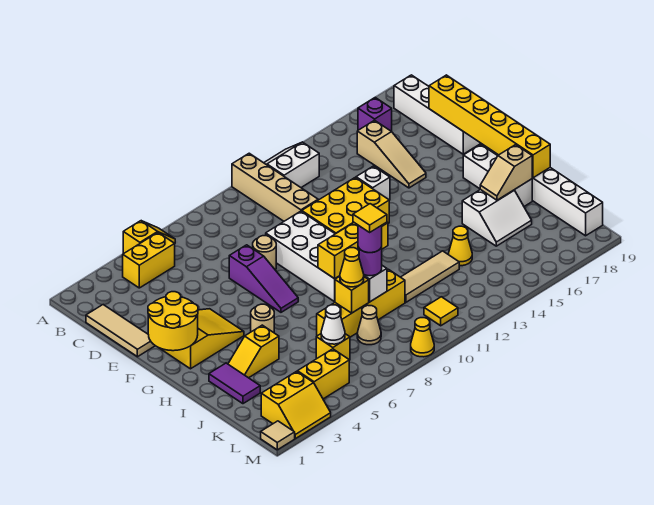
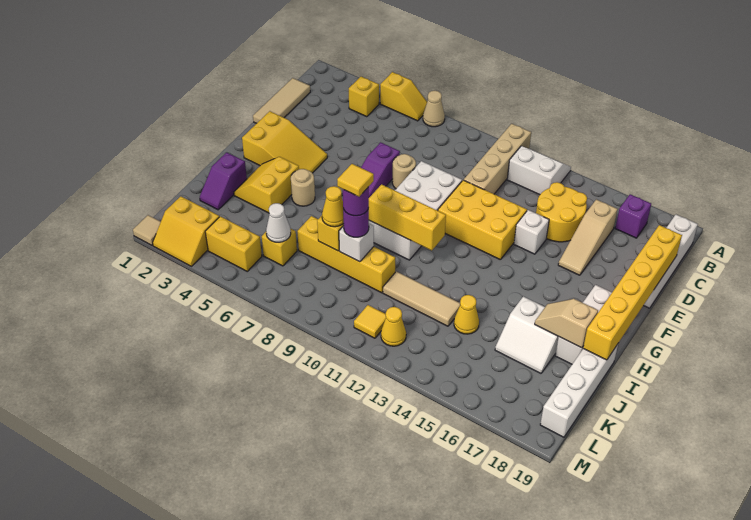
yellow 1x2 brick [123,233,175,288] -> yellow 1x1 brick [349,77,379,117]
yellow 2x2 round brick [148,292,198,351] -> yellow 2x2 round brick moved to [536,182,587,242]
purple 1x2 tile [209,363,260,404] -> purple 1x2 slope [200,152,247,210]
yellow 1x2 slope [228,325,279,378] -> yellow 2x2 slope [234,157,299,213]
tan 1x1 cone [357,305,381,345] -> tan 1x1 cone moved to [423,91,445,127]
yellow 1x1 cone [411,318,434,357] -> yellow 1x1 cone moved to [381,307,406,346]

